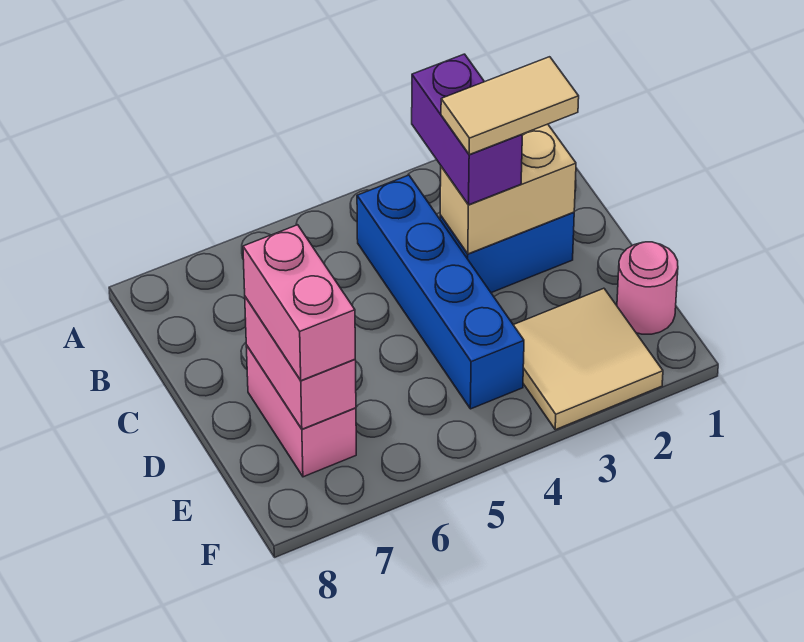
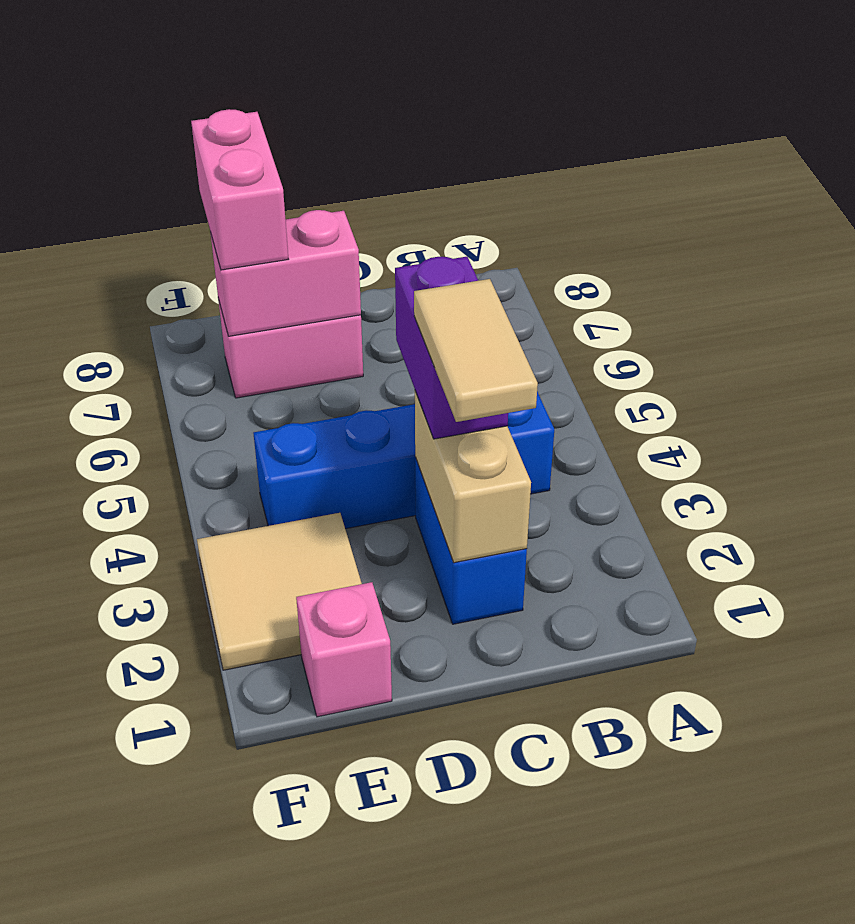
purple 1x2 brick [412,54,522,205] -> purple 1x2 brick turned to [395,257,508,439]
pink 1x2 brick [243,225,355,381] -> pink 1x2 brick turned to [191,109,288,270]
pink 1x1 round brick [617,242,678,334] -> pink 1x1 brick [296,582,392,717]

